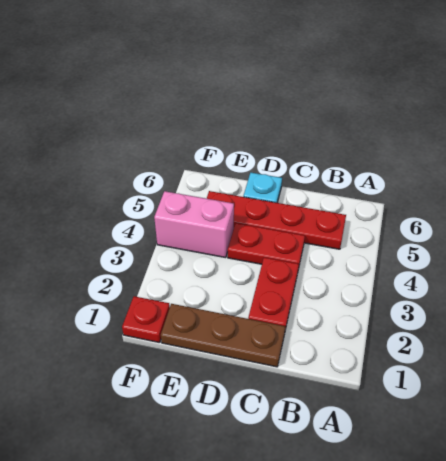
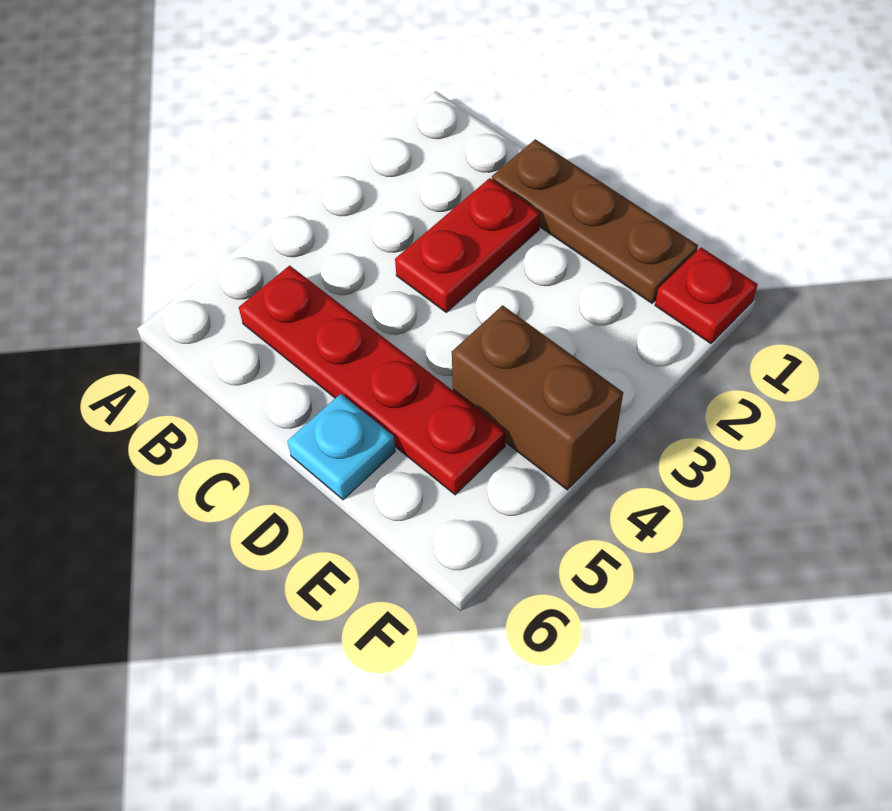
red 1x2 plate [228,223,305,268] -> none
pink 1x2 brick [154,191,234,258] -> brown 1x2 brick [452,305,623,490]

